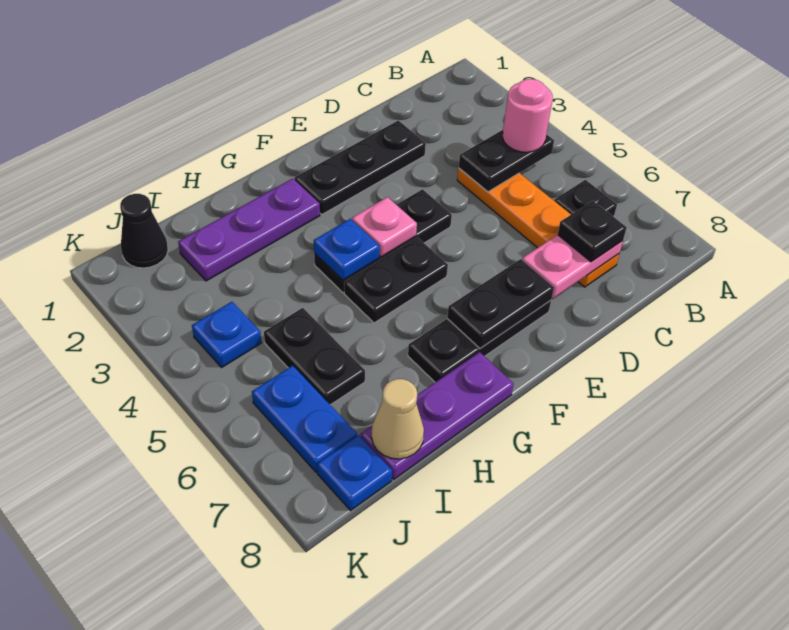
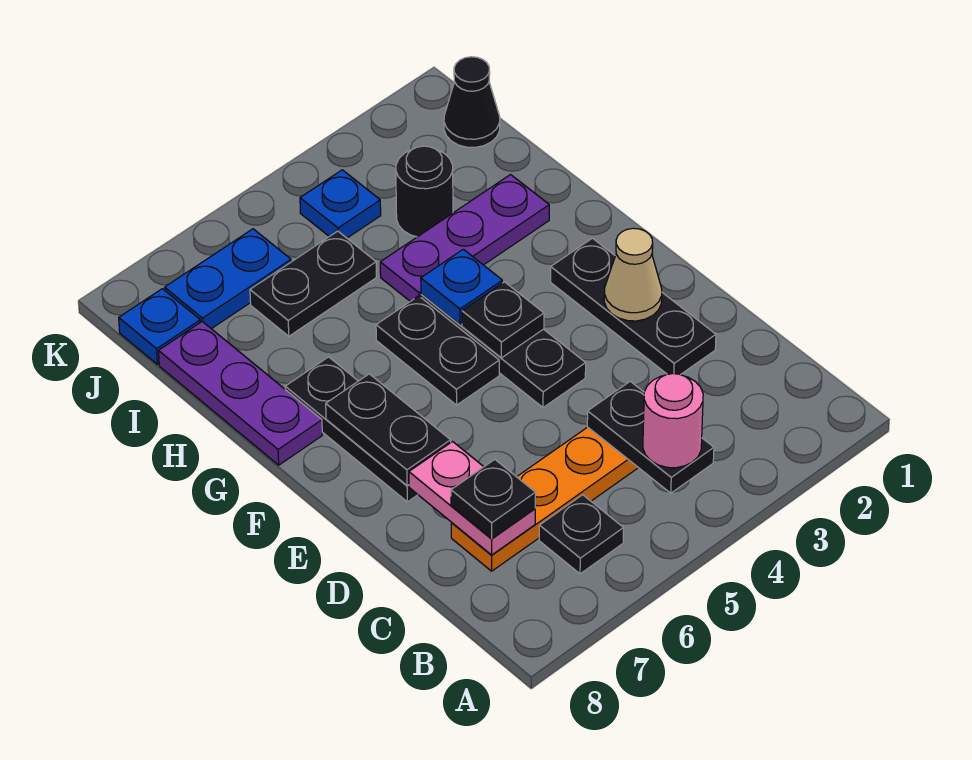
pink 1x1 plate [352,197,417,257] -> black 1x1 plate [462,282,544,358]
purple 1x3 plate [178,179,320,281] -> purple 1x3 plate turned to [380,175,549,301]
none -> black 1x1 round brick [396,146,453,237]
tan 1x1 cone [371,379,424,459] -> tan 1x1 cone moved to [604,228,662,321]

